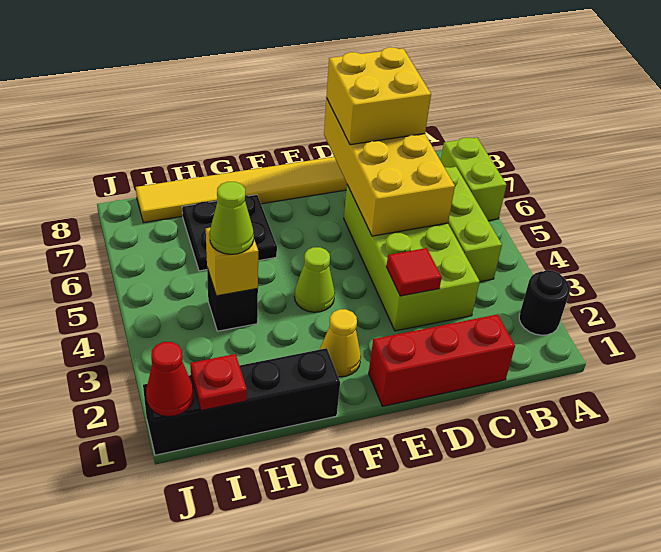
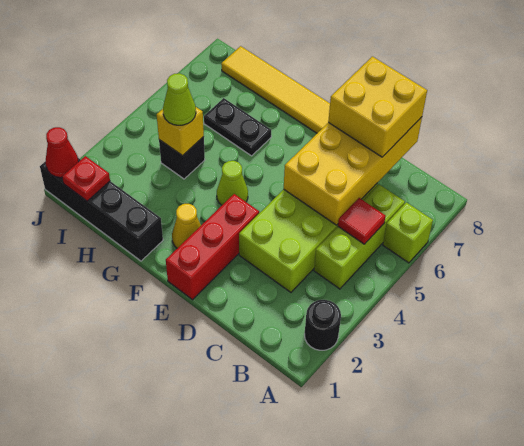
lime 1x2 brick [441,137,506,221] -> lime 1x1 brick [383,202,433,263]
red 1x3 brick [369,314,515,406] -> red 1x3 brick turned to [166,194,259,300]
red 1x1 tile [386,248,442,296] -> red 1x1 tile moved to [338,198,386,244]
black 2x2 plate [182,195,277,271] -> black 1x2 plate [204,98,271,156]

